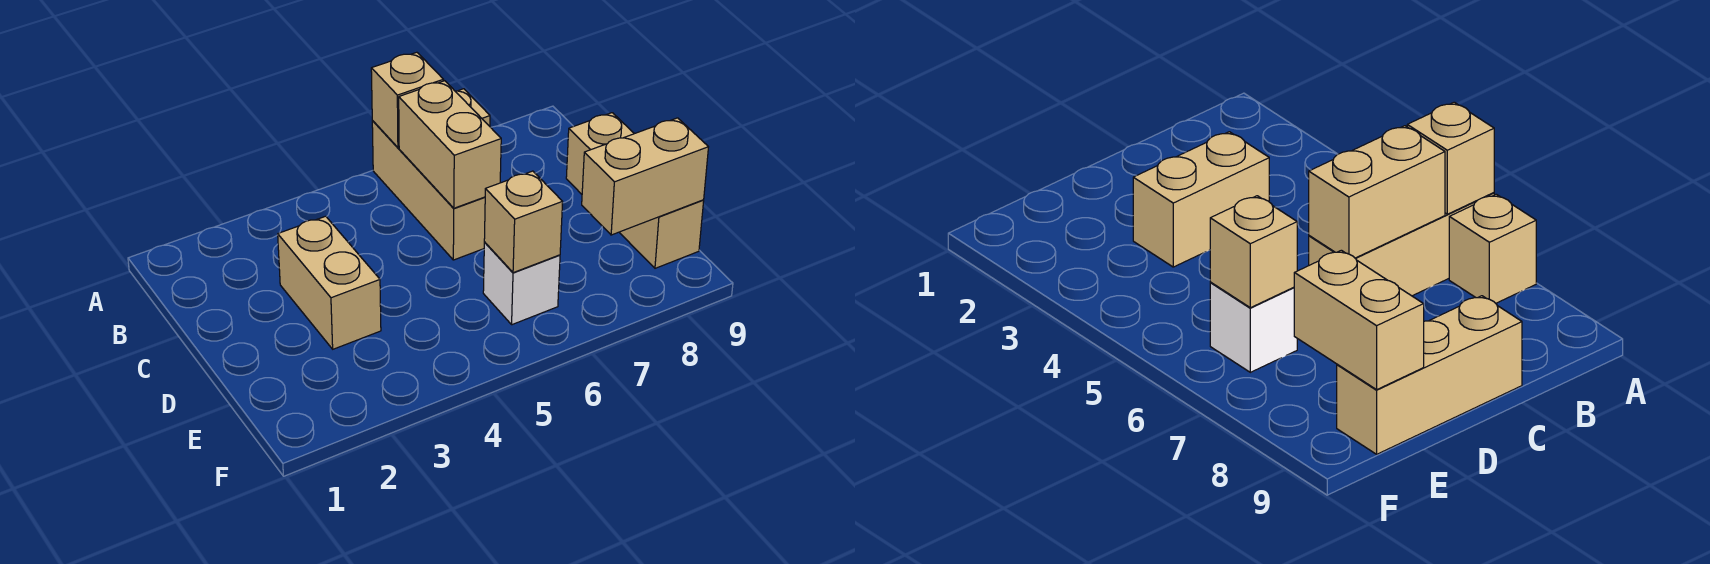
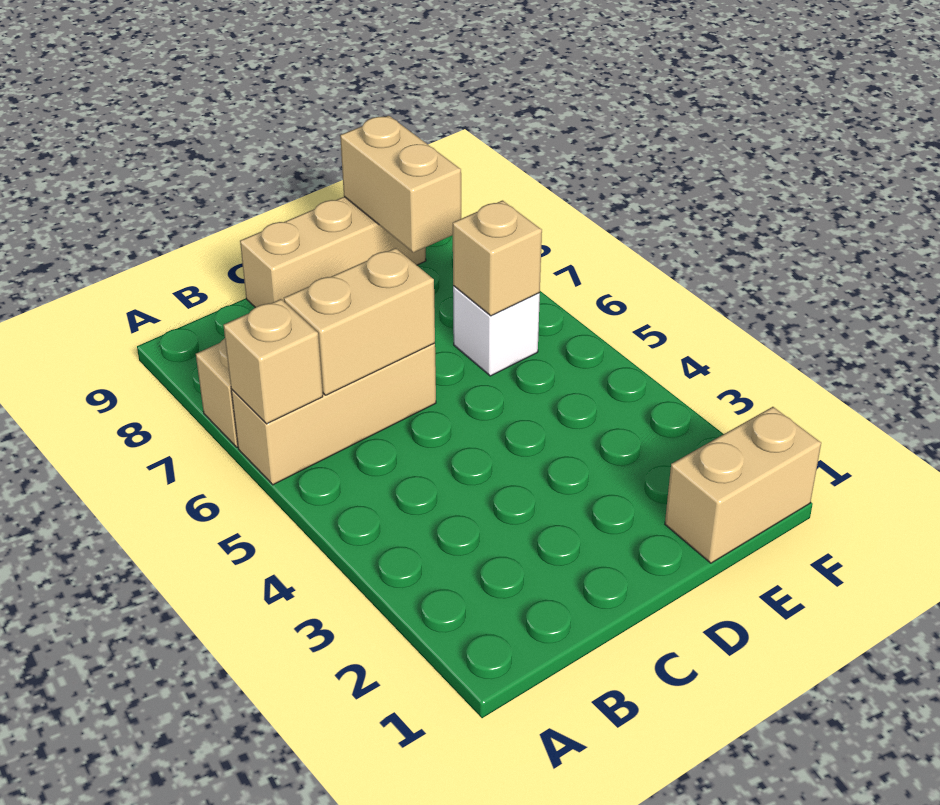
tan 1x2 brick [278,216,381,349] -> tan 1x2 brick moved to [665,407,821,563]

